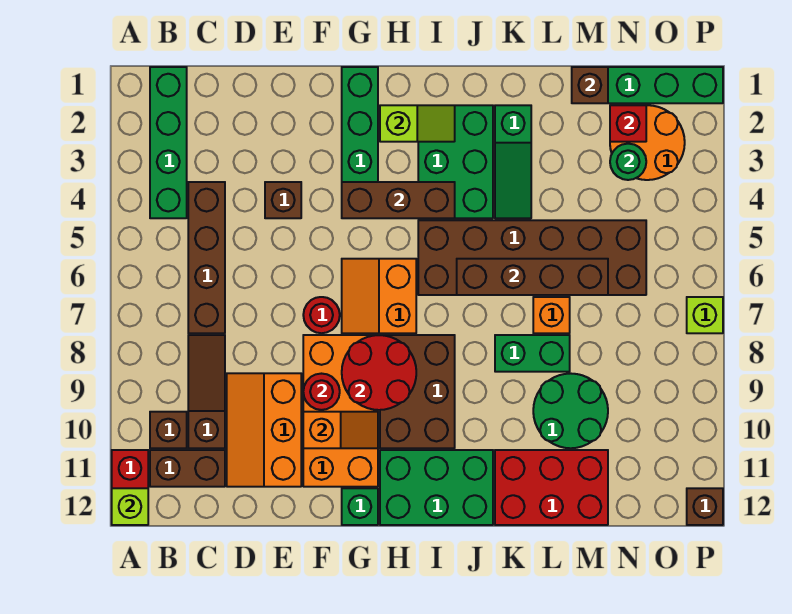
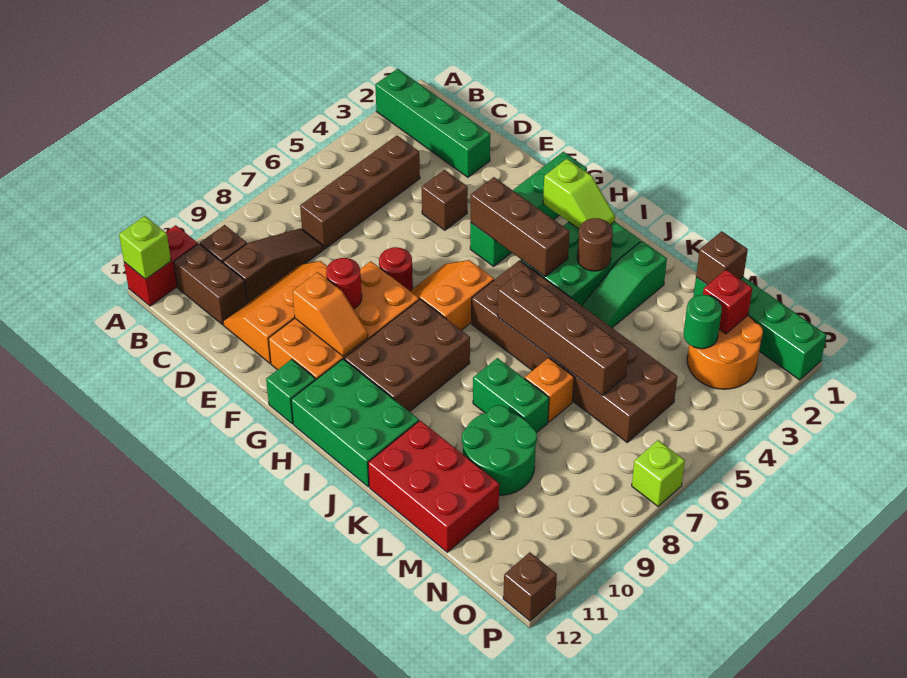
green 1x4 brick [150,67,187,218] -> green 1x4 brick turned to [375,69,490,177]
red 2x2 round brick [342,335,416,410] -> none
none -> brown 1x1 round brick [577,218,613,271]

